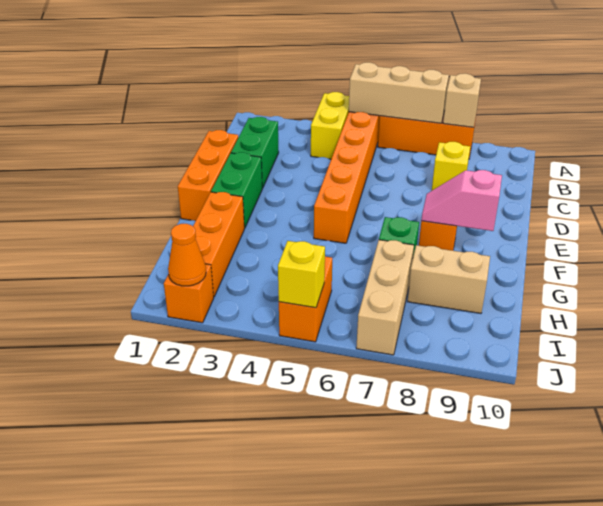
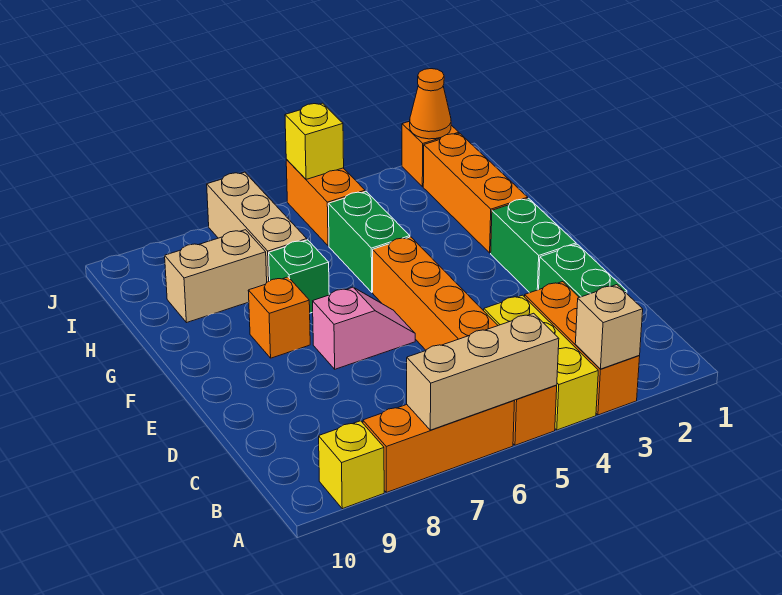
yellow 1x2 brick [311,92,349,159] -> yellow 1x3 brick [484,295,598,430]
tan 1x1 brick [443,73,481,127] -> tan 1x1 brick moved to [575,285,643,369]
yellow 1x1 brick [432,142,470,190] -> yellow 1x1 brick moved to [319,421,384,509]
orange 1x3 brick [178,130,238,221] -> orange 1x3 brick moved to [524,282,640,415]
pink 1x2 slope [421,170,502,231] -> pink 1x2 slope moved to [313,287,415,369]
none -> green 1x2 brick [328,191,410,292]

